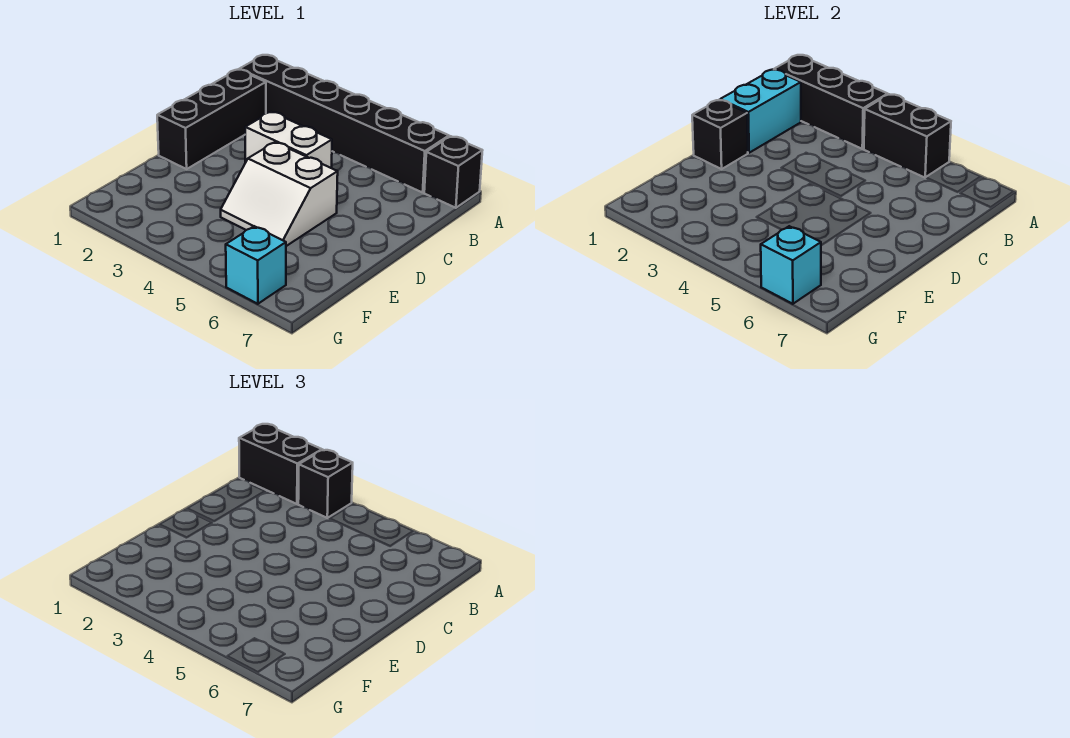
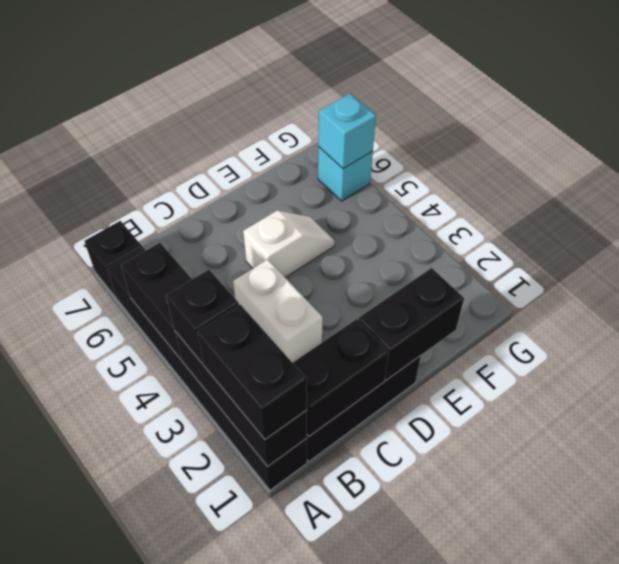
cyan 1x2 brick [720,70,801,153] -> black 1x2 brick [293,319,389,436]
black 1x1 brick [692,100,748,169] -> black 1x2 brick [358,268,464,380]
white 2x2 slope [221,142,338,246] -> white 1x2 slope [243,210,335,277]

